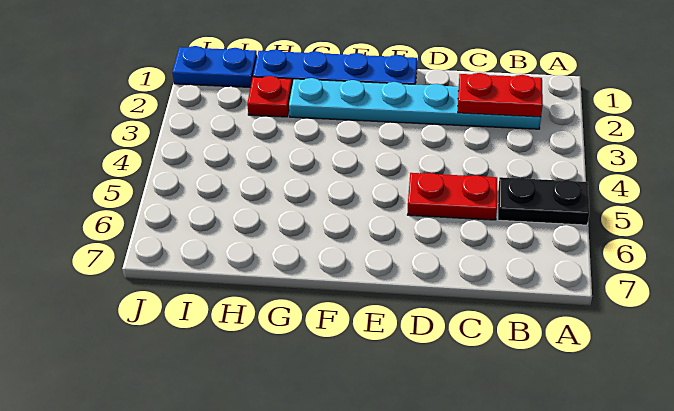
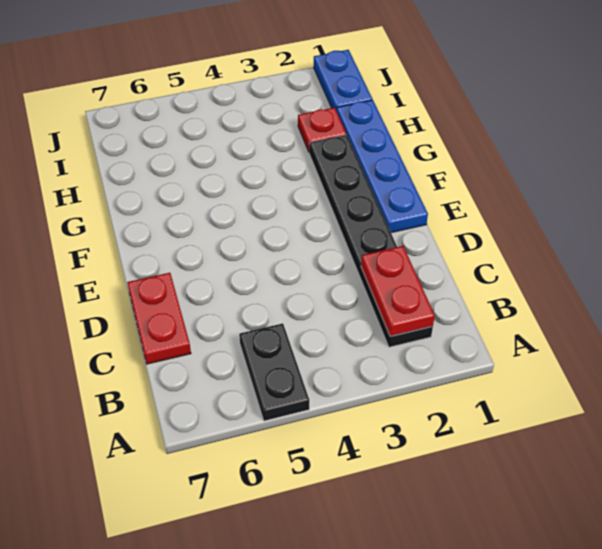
cyan 1x6 plate [289,78,541,129] -> black 1x6 plate [309,135,433,347]
red 1x2 plate [408,173,497,220] -> red 1x2 plate moved to [127,273,191,364]

